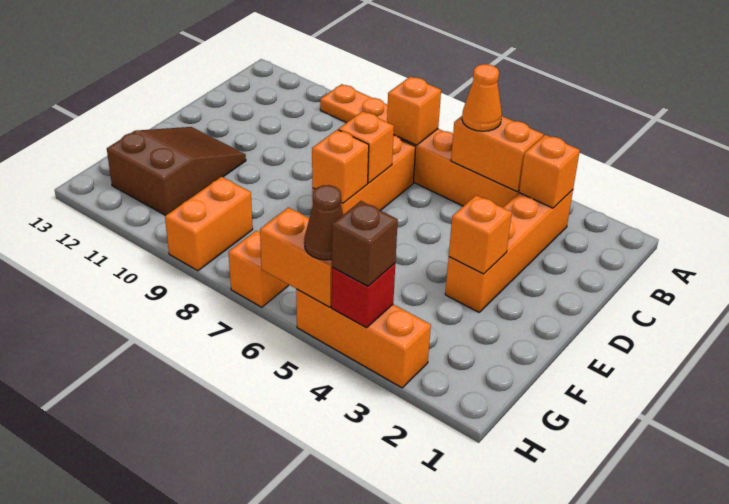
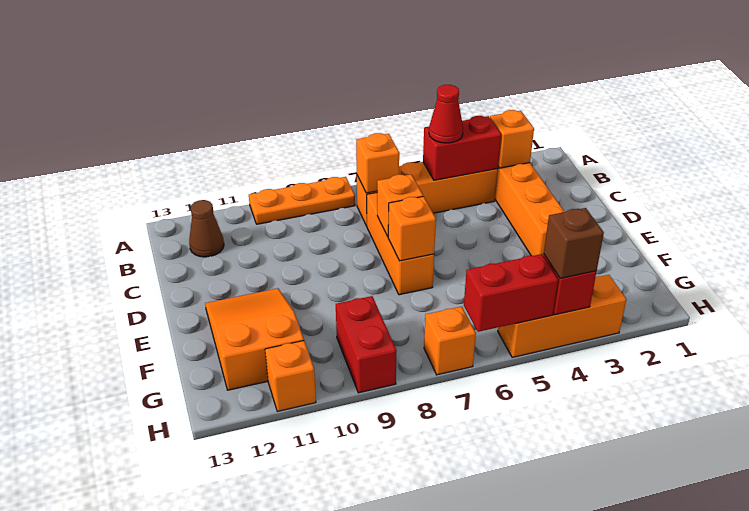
orange 1x2 brick [451,116,544,191] -> red 1x2 brick [423,116,501,180]
orange 1x1 cone [462,64,502,131] -> red 1x1 cone [429,85,463,143]
orange 1x1 brick [449,195,512,274] -> orange 1x1 brick moved to [265,341,316,411]
brown 2x3 slope [107,127,246,216] -> orange 2x3 slope [205,288,304,390]
orange 1x2 brick [165,177,253,271] -> red 1x2 brick [336,296,397,393]
orange 1x2 brick [260,207,332,307] -> red 1x2 brick [464,254,558,332]
brown 1x1 cone [304,185,343,260] -> brown 1x1 cone moved to [189,200,224,257]

